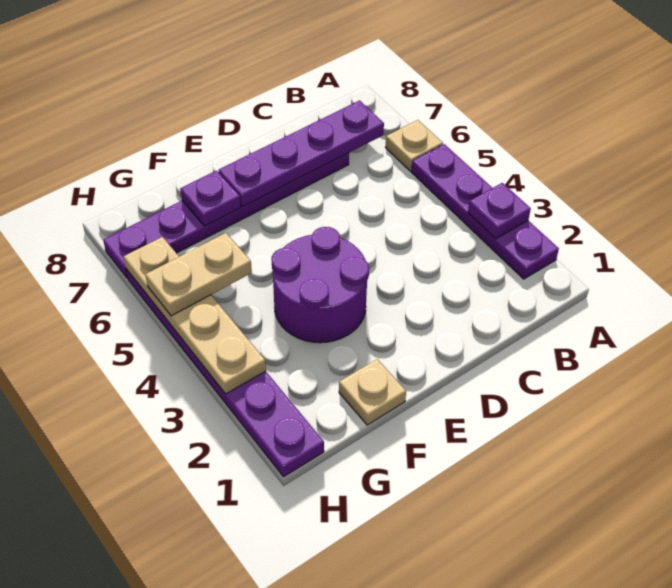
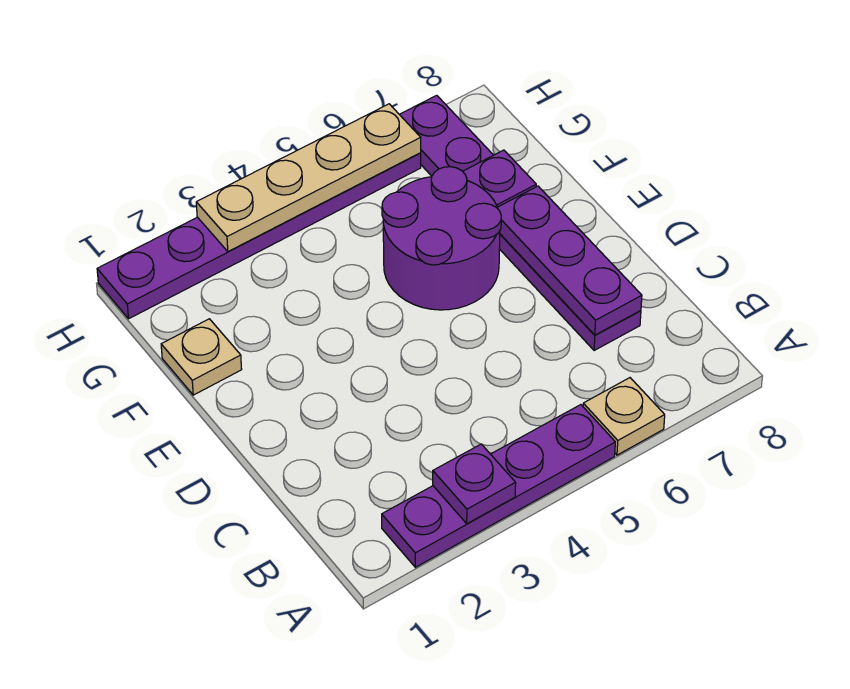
purple 1x4 plate [219,101,384,206] -> purple 1x3 plate [498,186,642,335]
purple 2x2 round brick [271,227,369,343] -> purple 2x2 round brick moved to [382,167,501,310]
tan 1x2 plate [145,233,252,316] -> none

